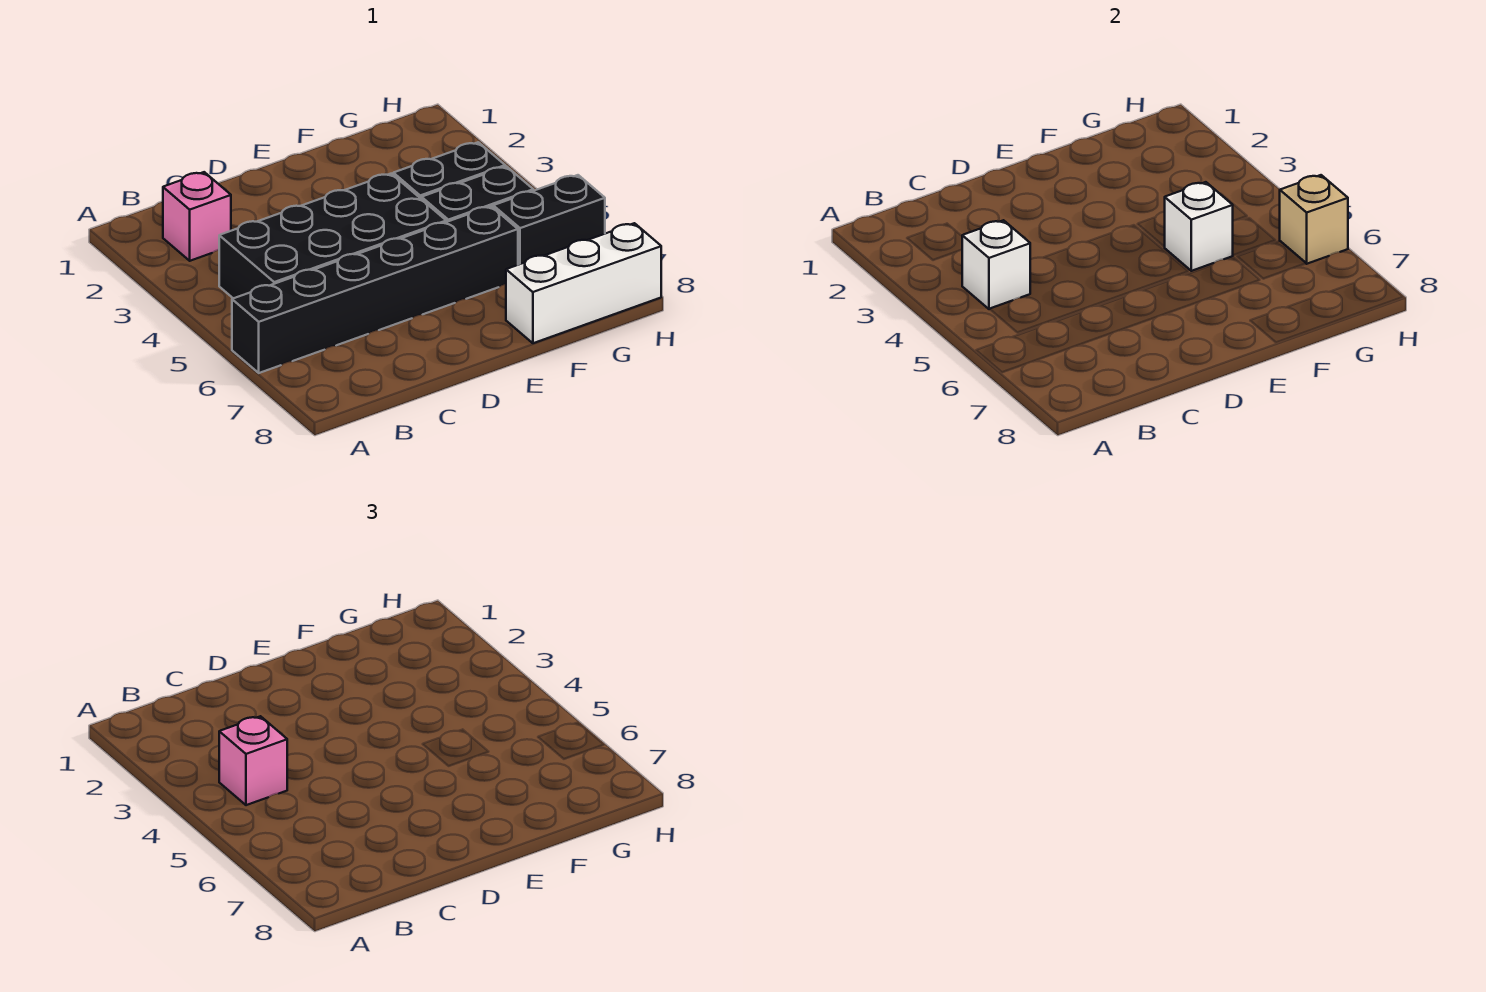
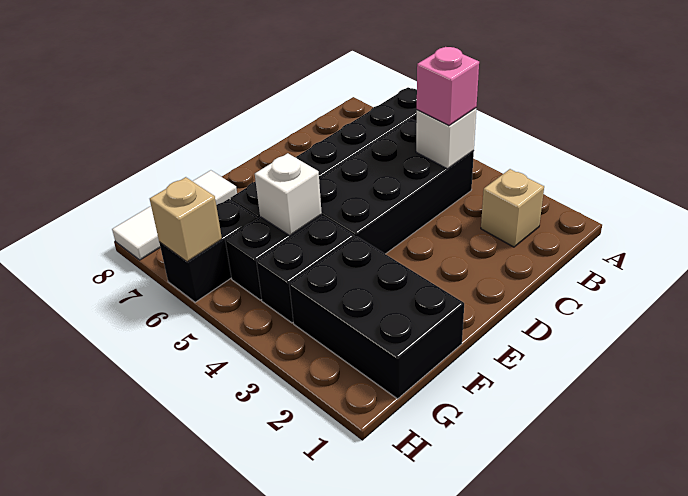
pink 1x1 brick [163,172,231,261] -> tan 1x1 brick [481,169,544,247]
none -> black 2x3 brick [289,236,464,399]
white 1x3 brick [506,223,661,343] -> white 1x3 tile [112,170,237,260]

